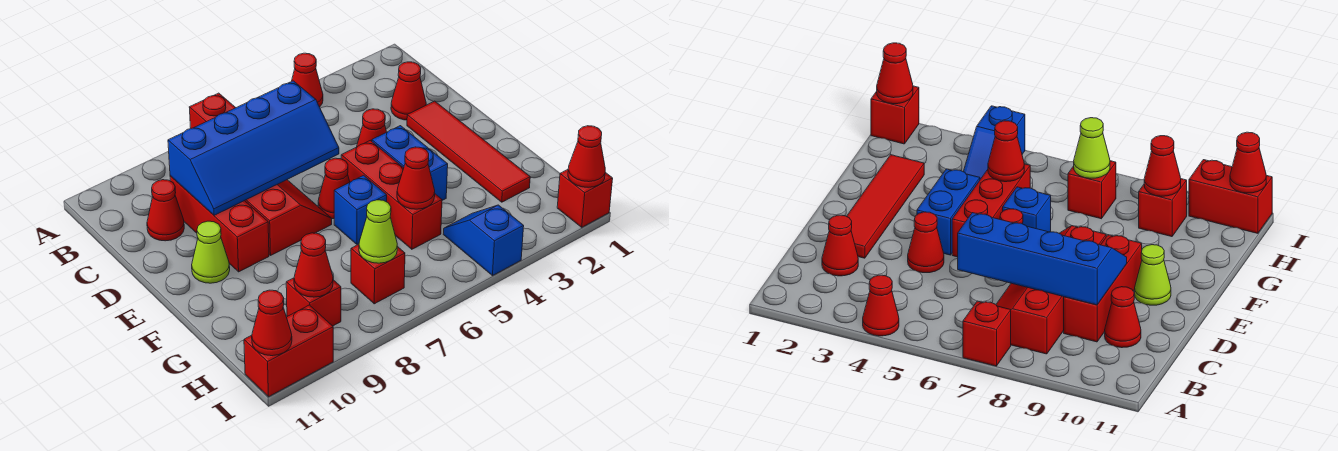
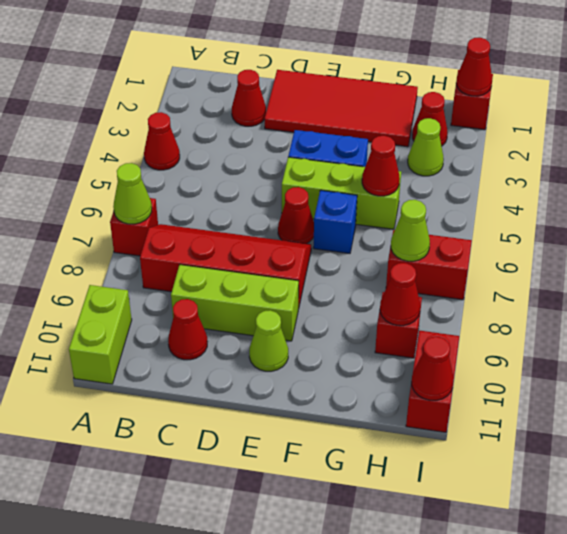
none -> lime 1x1 cone [113,163,152,224]
none -> lime 1x2 brick [69,285,132,384]
blue 2x4 slope [168,81,339,215] -> none
red 1x3 brick [170,176,269,272] -> lime 1x3 brick [171,265,299,341]
red 1x4 tile [407,101,530,202] -> red 2x4 tile [265,70,418,147]
red 1x1 cone [357,109,386,147] -> red 1x1 cone moved to [412,92,448,146]
red 1x3 brick [341,140,442,249] -> lime 1x3 brick [282,157,401,229]
none -> lime 1x1 cone [408,118,444,176]
blue 1x2 slope [443,205,524,276] -> none
red 1x1 brick [351,244,405,304] -> red 1x2 brick [386,230,472,300]

